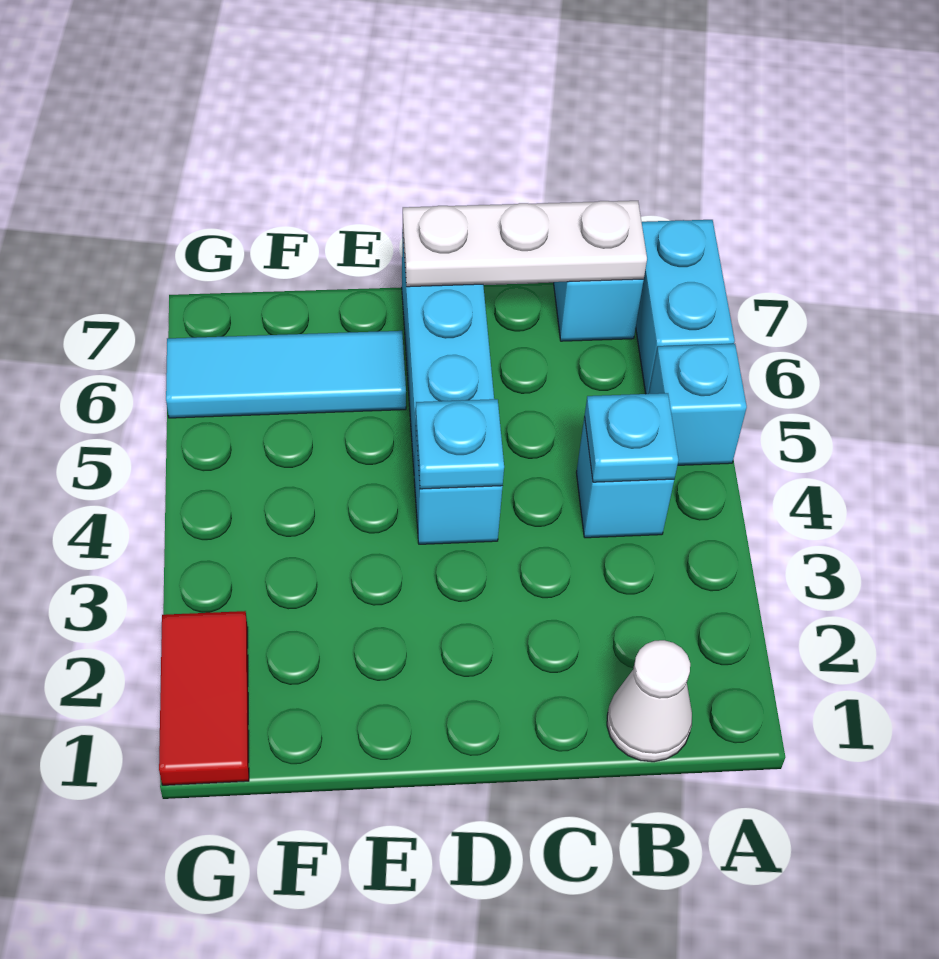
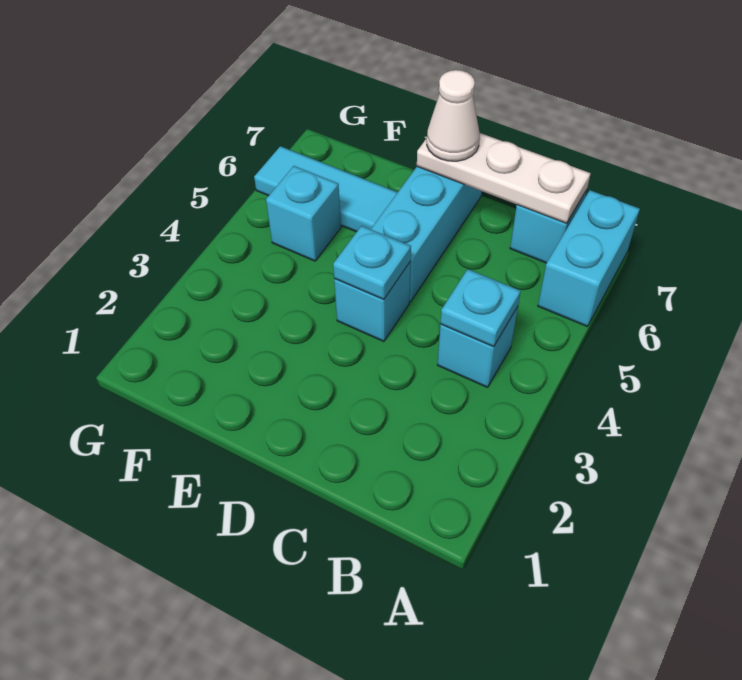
cyan 1x1 brick [649,344,747,465] -> cyan 1x1 brick moved to [266,166,341,261]
white 1x1 cone [607,640,692,762] -> white 1x1 cone moved to [427,70,480,161]
red 1x2 tile [159,611,249,785] -> none

